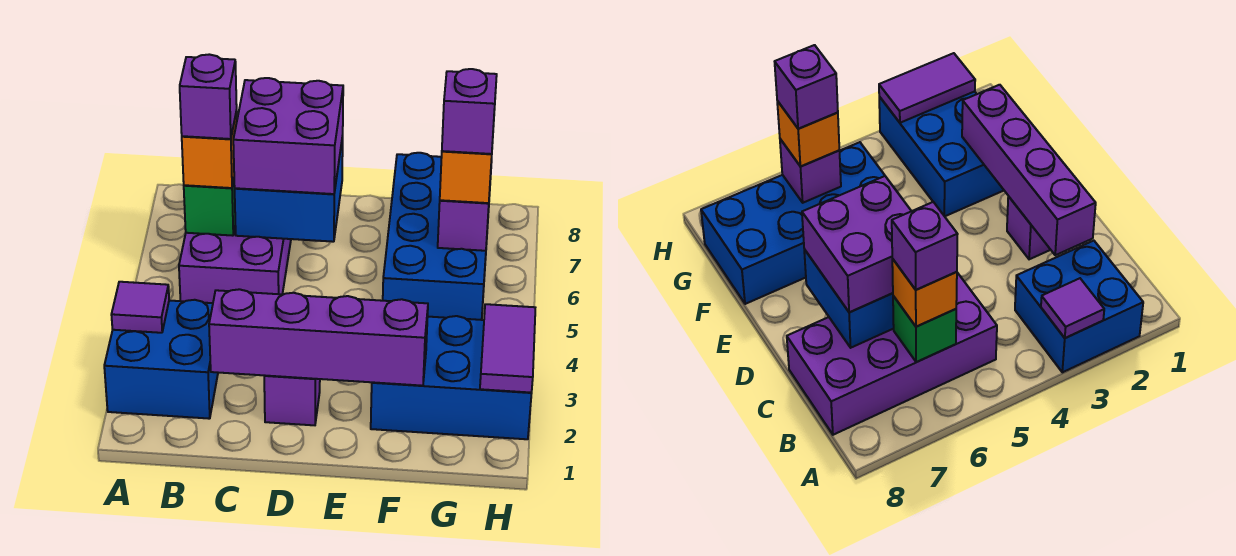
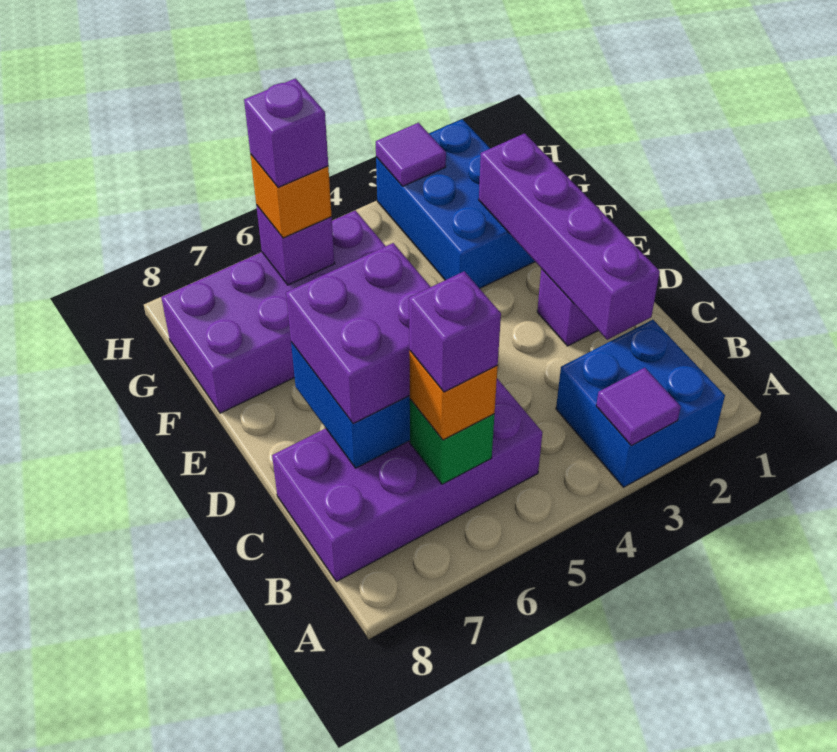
blue 2x4 brick [383,153,492,320] -> purple 2x4 brick [161,210,386,413]
purple 1x2 tile [480,304,535,393] -> purple 1x1 tile [376,123,446,186]

